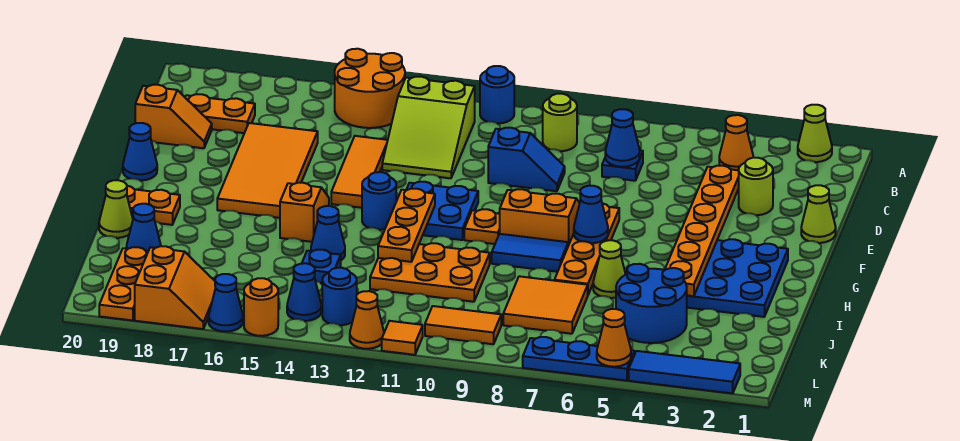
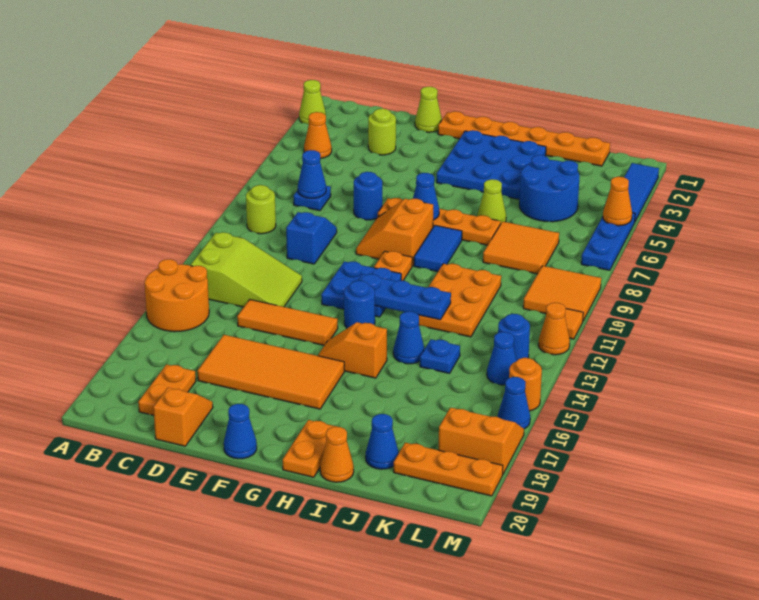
blue 1x1 round brick [480,66,514,124] -> blue 1x1 round brick moved to [354,172,382,220]
orange 1x6 plate [665,166,739,296] -> orange 1x6 plate moved to [438,111,610,166]
orange 1x3 plate [378,189,435,262] -> blue 1x3 plate [358,274,451,320]
lime 1x1 cone [99,180,133,238] -> orange 1x1 cone [320,427,354,482]
orange 1x2 tile [425,306,501,344] -> orange 2x2 tile [523,266,601,321]

